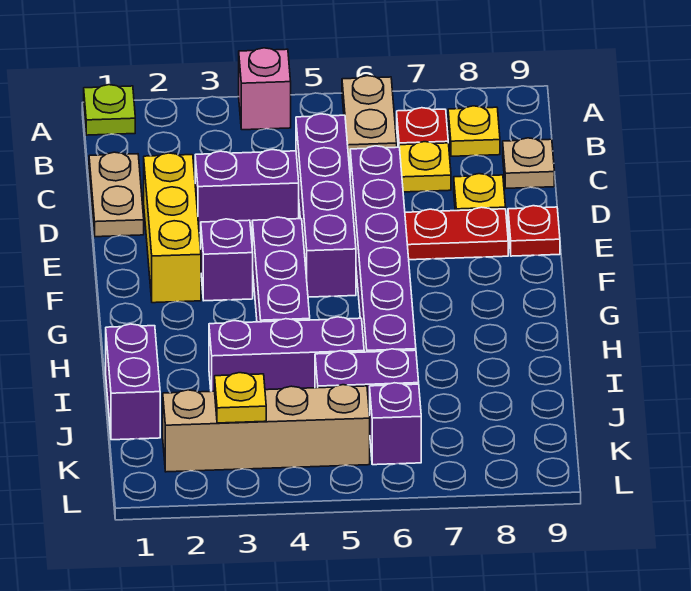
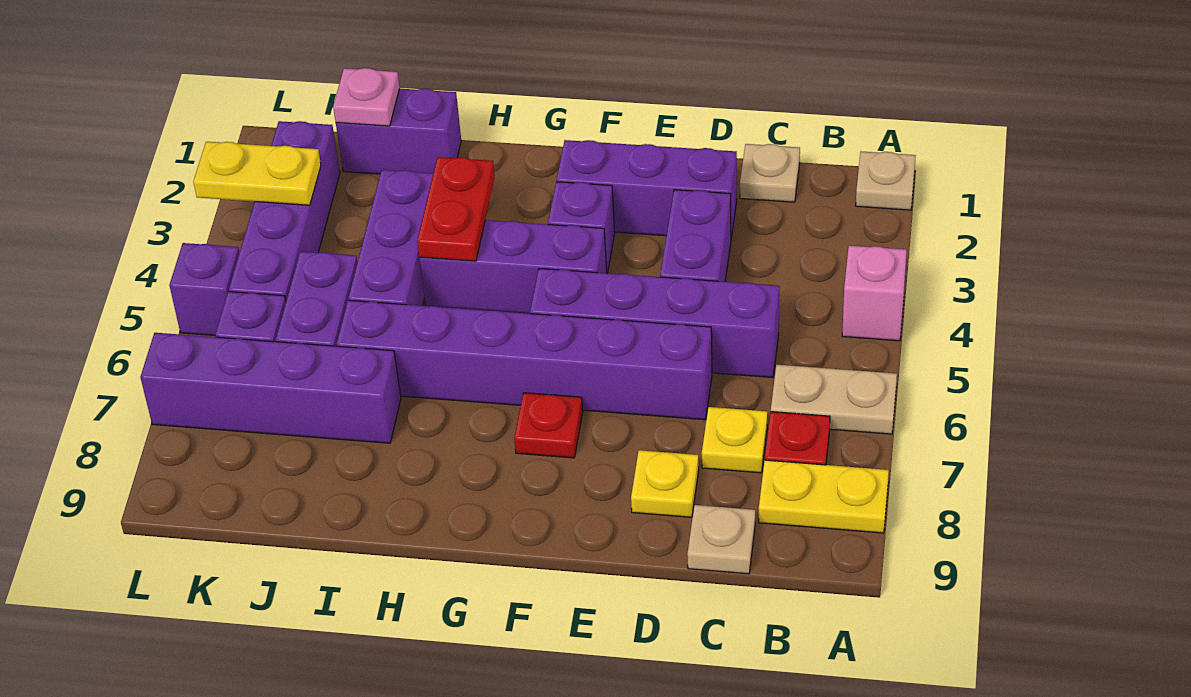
lime 1x1 plate [84,85,135,135] -> tan 1x1 plate [856,151,916,210]
yellow 1x1 plate [448,106,500,156] -> yellow 1x2 plate [759,460,889,533]
tan 1x2 plate [89,152,144,237] -> tan 1x1 plate [740,144,800,202]
yellow 1x3 brick [144,153,201,303] -> purple 1x3 brick [557,140,737,238]
red 1x2 plate [405,207,508,260] -> red 1x2 plate moved to [417,157,495,261]
red 1x1 plate [508,206,560,256] -> red 1x1 plate moved to [514,393,583,458]
none -> purple 1x4 brick [140,333,401,443]
none -> pink 1x1 plate [333,68,400,126]
tan 1x4 brick [163,385,370,472] -> purple 1x4 brick [229,121,340,300]
yellow 1x1 plate [215,373,266,423] -> yellow 1x2 plate [193,142,321,205]
none -> purple 1x1 brick [169,243,240,336]

